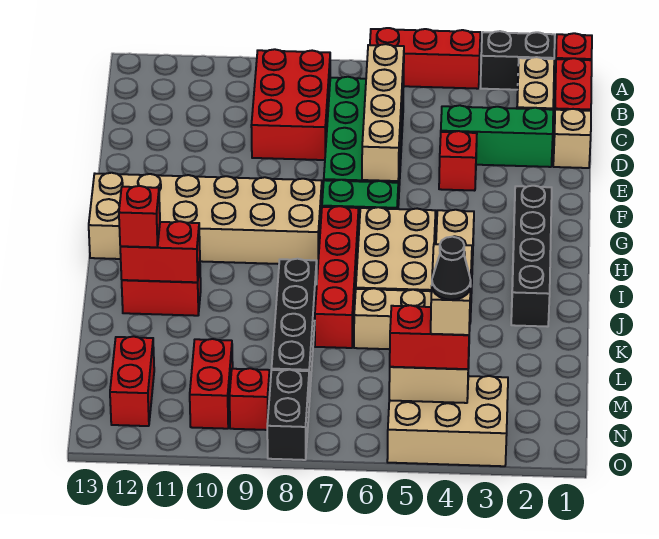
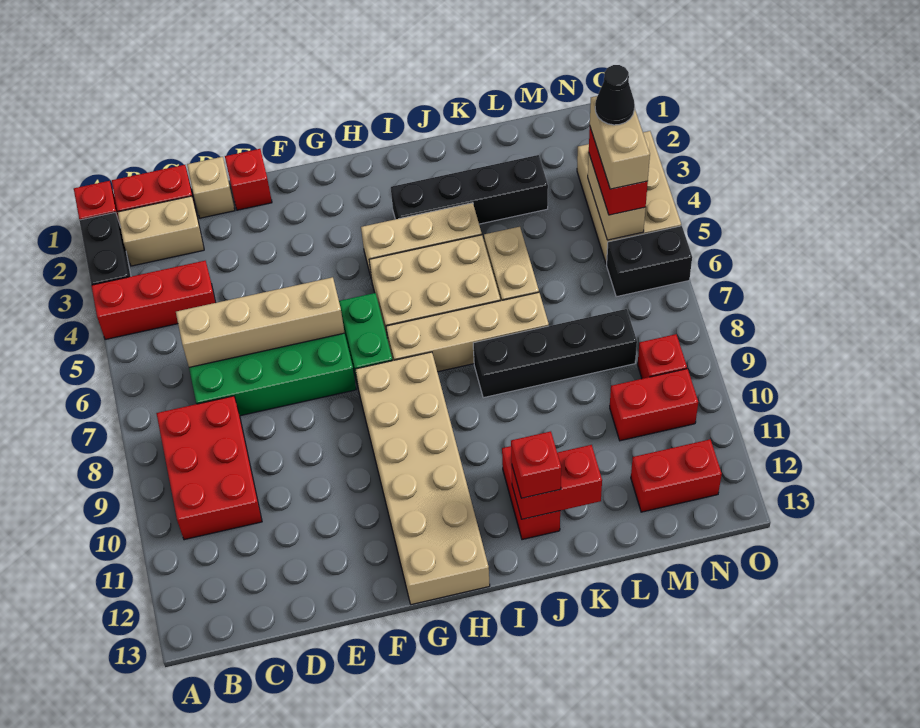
red 1x3 brick [370,28,480,89] -> red 1x3 brick turned to [91,261,216,340]
red 2x3 brick [251,49,330,160] -> red 2x3 brick turned to [156,396,262,540]
green 1x3 brick [441,105,553,167] -> none
red 1x1 brick [439,131,477,191] -> red 1x1 brick moved to [225,149,272,210]
black 1x4 brick [511,186,552,327] -> black 1x4 brick moved to [391,155,548,224]
red 1x4 brick [315,206,359,348] -> tan 1x4 brick [386,292,549,372]
red 1x2 brick [120,221,200,282] -> red 1x2 brick turned to [512,445,602,519]
tan 1x2 brick [431,244,472,335] -> tan 1x2 brick turned to [590,96,650,189]
black 1x2 brick [267,370,309,460] -> black 1x2 brick moved to [607,226,692,297]

